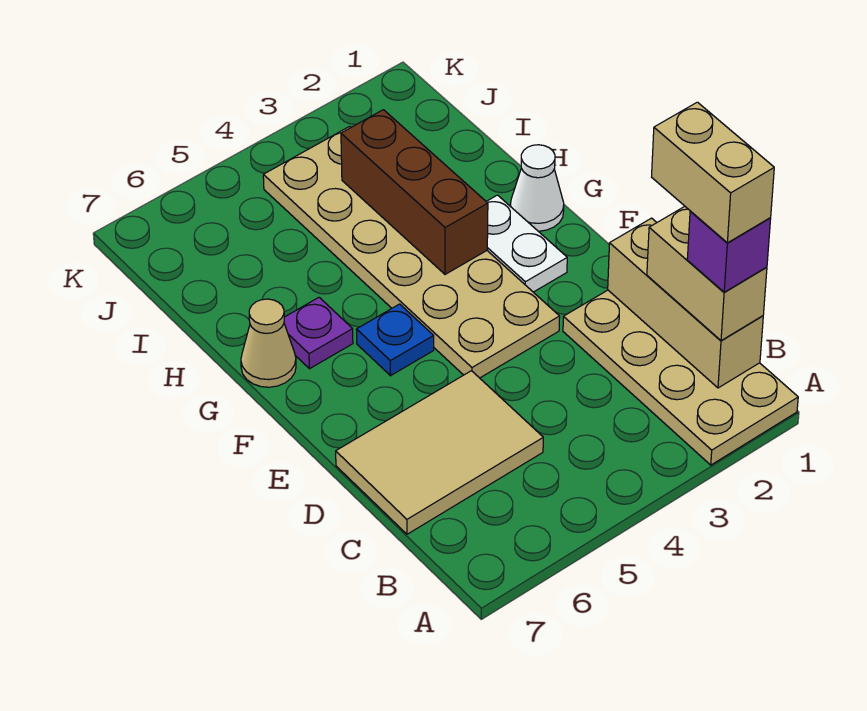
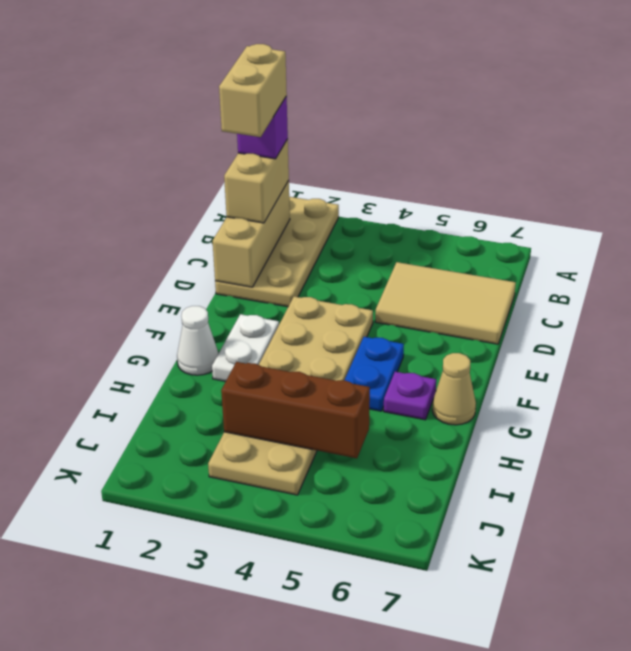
blue 1x1 plate [356,304,434,376] -> blue 1x2 plate [345,337,404,411]
brown 1x3 brick [341,110,488,274] -> brown 1x3 brick turned to [221,362,370,458]

